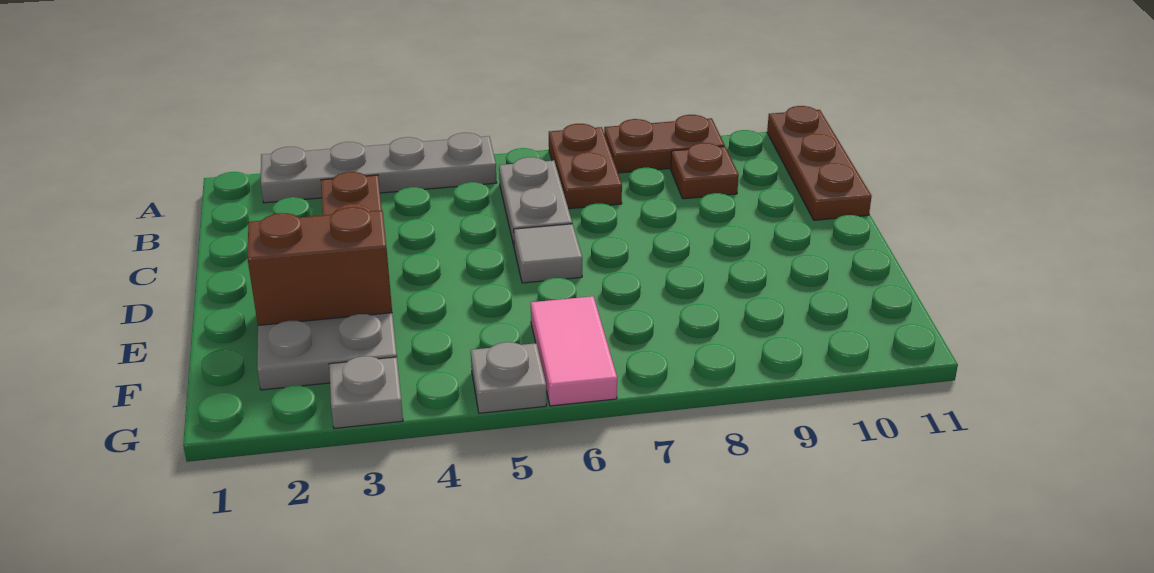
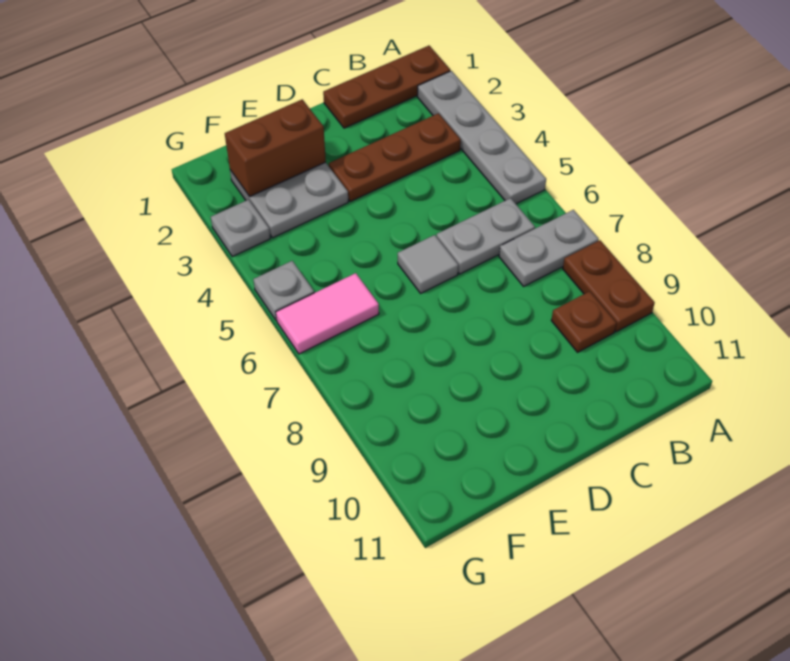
brown 1x2 plate [549,124,622,209] -> grey 1x2 plate [499,210,599,286]
brown 1x3 plate [767,106,872,220] -> brown 1x3 plate moved to [323,46,450,128]
brown 1x2 brick [247,207,392,325] -> brown 1x2 brick turned to [225,99,326,196]

